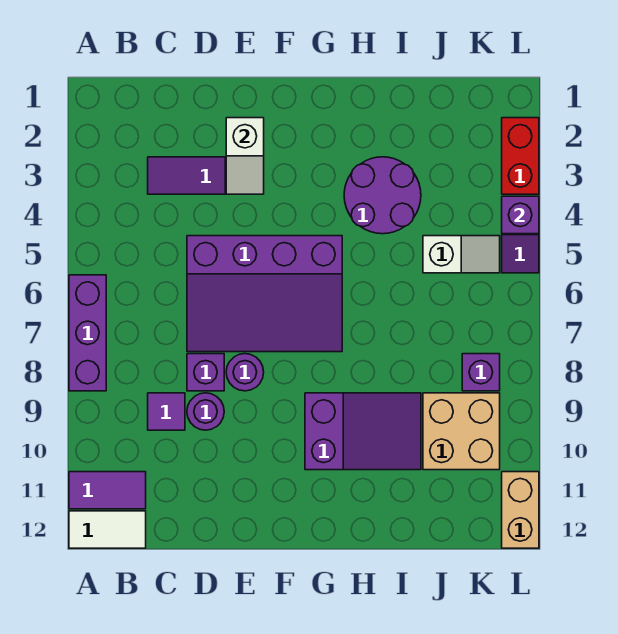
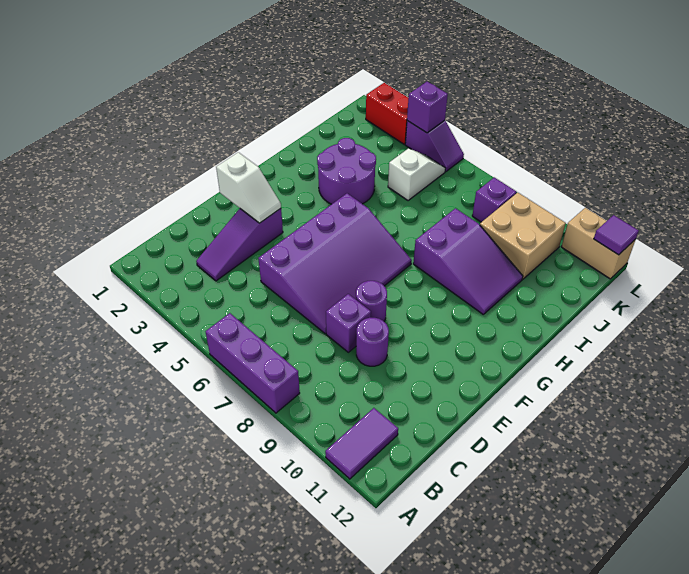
white 1x2 tile [69,511,146,548] -> none
purple 1x1 tile [148,393,185,430] -> purple 1x1 tile moved to [594,215,639,255]
purple 2x3 slope [305,393,421,470] -> purple 2x3 slope turned to [413,208,523,314]

